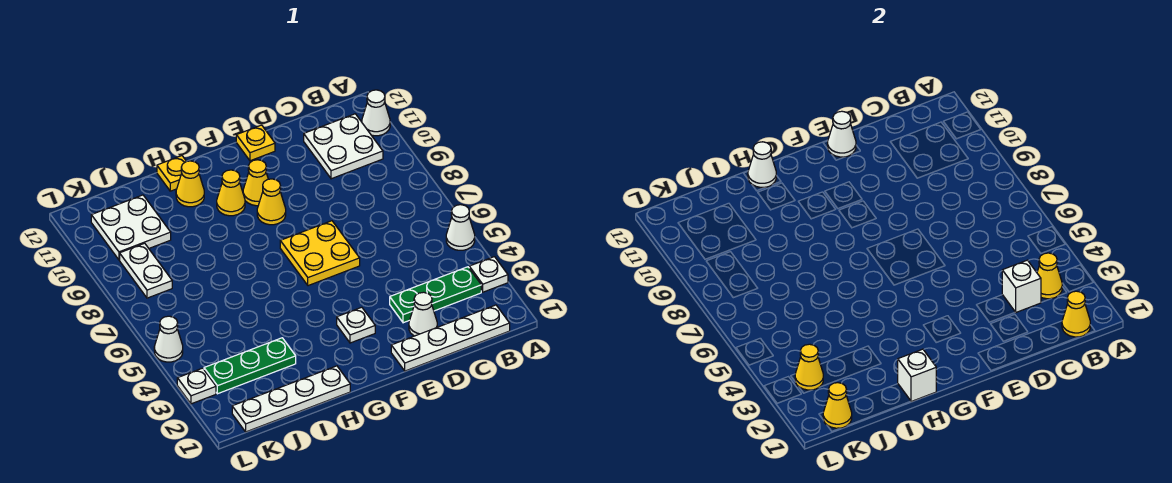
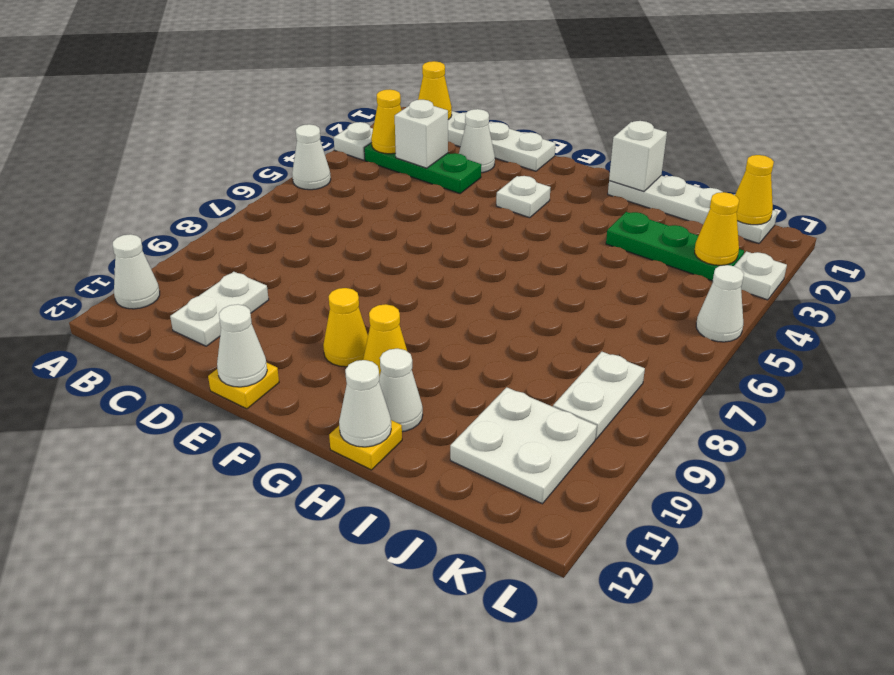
white 2x2 plate [304,114,383,179] -> white 1x2 plate [170,272,269,346]
yellow 2x2 plate [280,221,360,286] -> none
yellow 1x1 cone [257,179,286,225] -> none
yellow 1x1 cone [176,161,204,207] -> white 1x1 cone [379,349,423,432]

